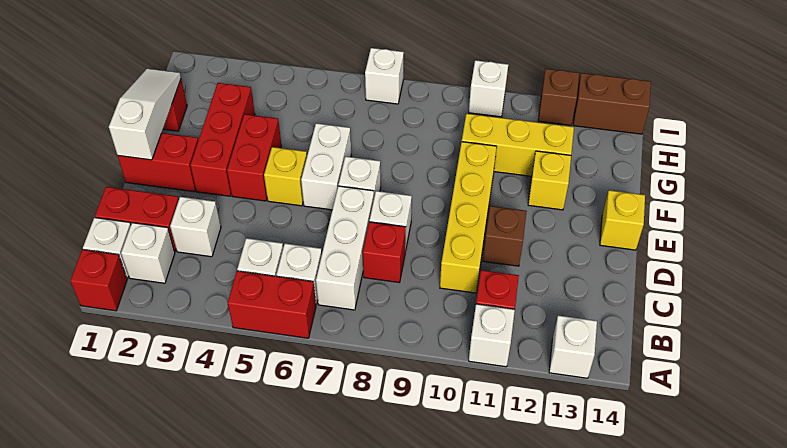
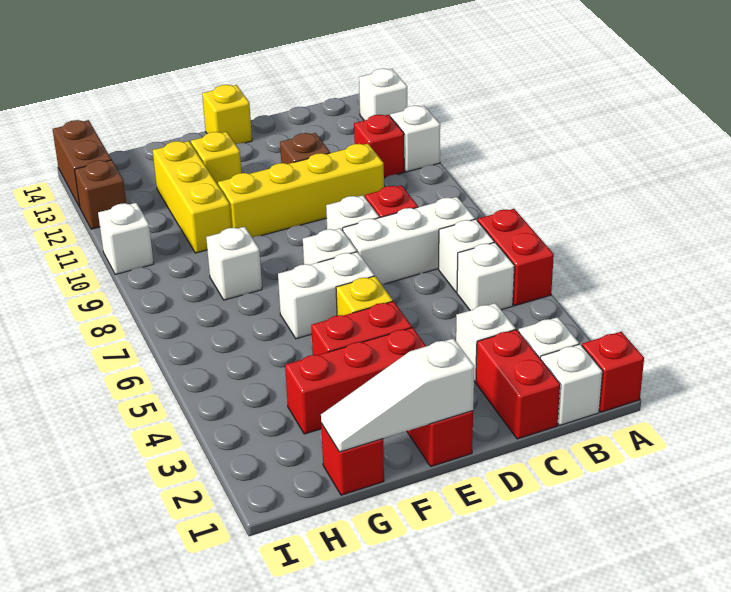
white 1x1 brick [365,48,404,104] -> white 1x1 brick moved to [206,227,262,300]

